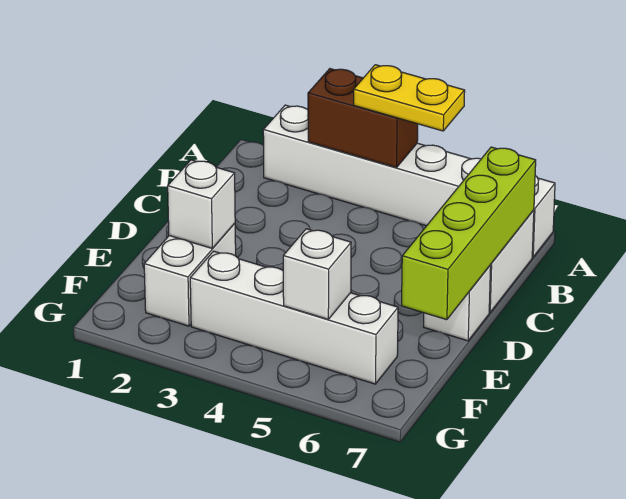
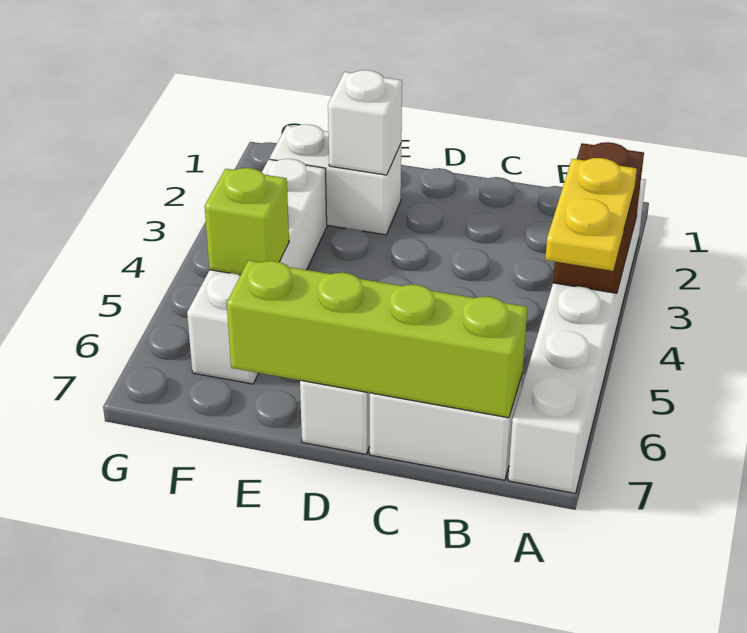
white 1x1 brick [283,229,351,319] -> lime 1x1 brick [205,168,289,275]

